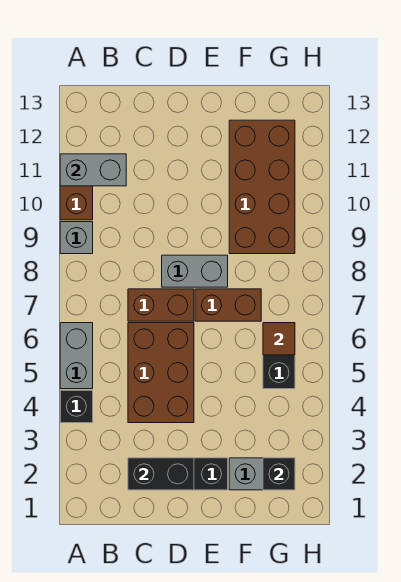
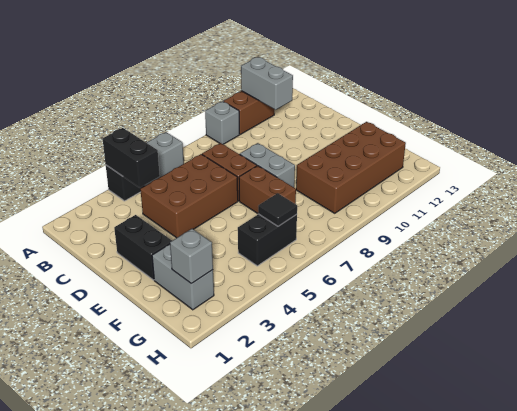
black 1x2 brick [128,458,194,490] -> black 1x2 brick moved to [103,128,160,188]
black 1x1 brick [263,458,295,490] -> grey 1x1 brick [170,229,213,284]
brown 1x1 tile [263,323,295,355] -> black 1x1 tile [258,193,297,226]

